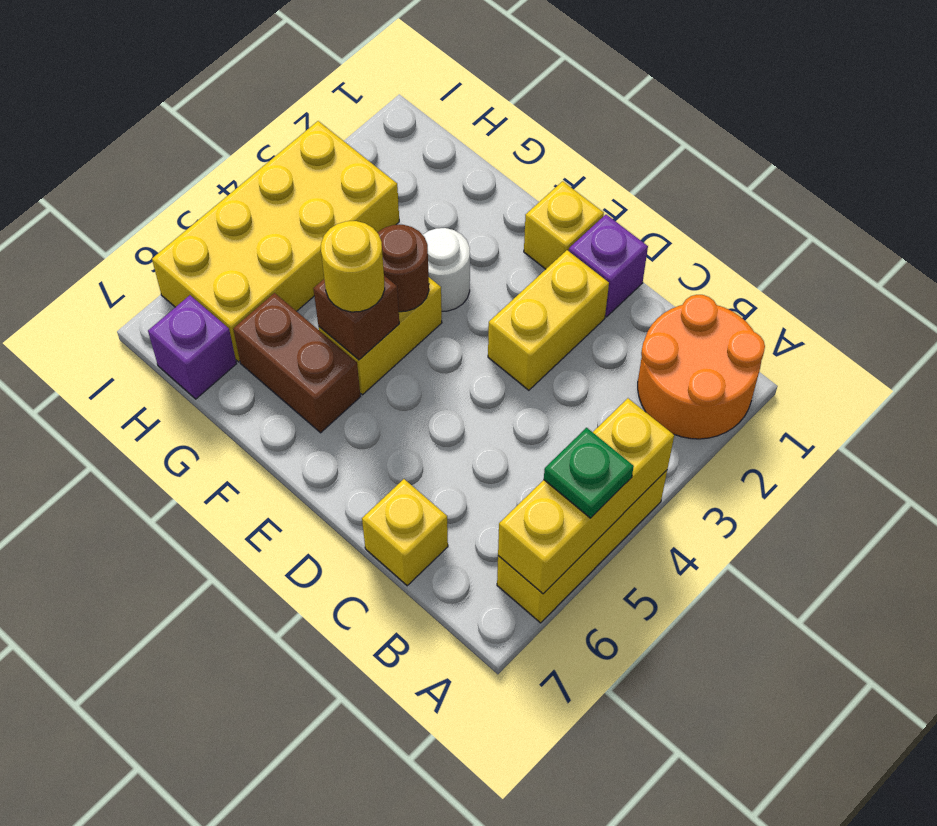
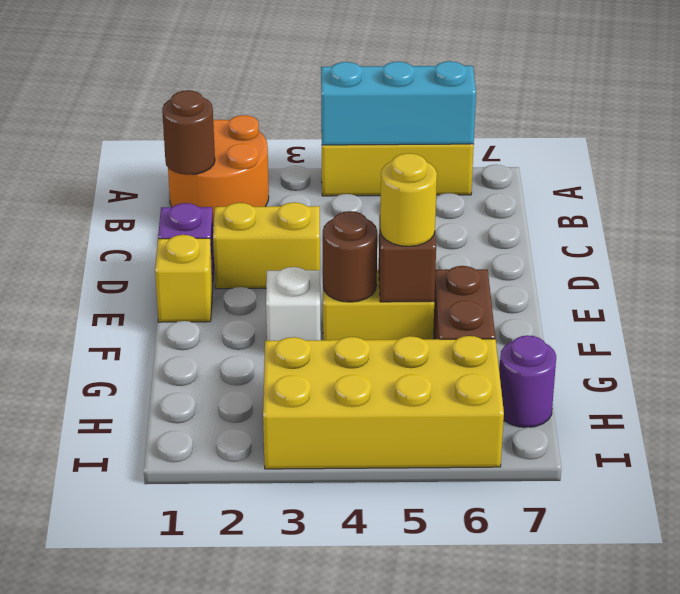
yellow 1x3 brick [498,398,674,594] -> cyan 1x3 brick [321,61,476,145]
green 1x1 plate [544,428,634,518] -> none
none -> brown 1x1 round brick [162,90,215,175]
yellow 1x1 brick [362,479,448,586] -> none
white 1x1 round brick [423,228,470,311] -> white 1x1 brick [266,267,321,341]
purple 1x1 brick [148,295,237,399] -> purple 1x1 round brick [499,335,556,428]

